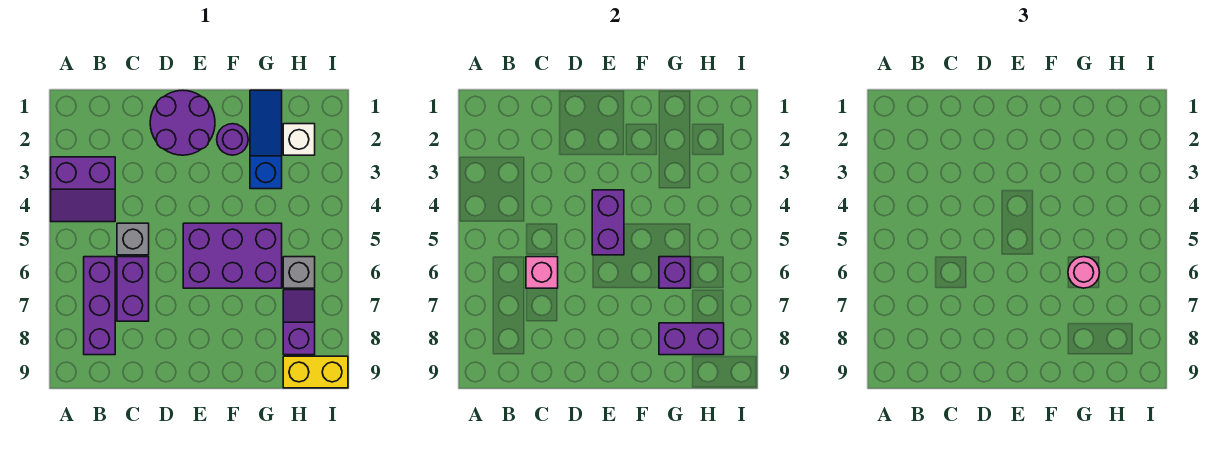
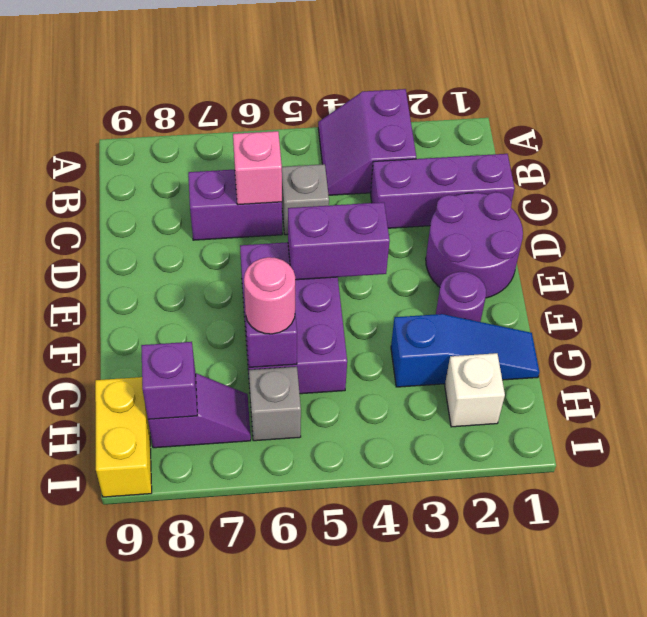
purple 1x3 brick [84,257,115,355] -> purple 1x3 brick moved to [371,154,515,228]
purple 1x2 brick [659,323,724,355] -> purple 1x1 brick [141,342,197,419]

